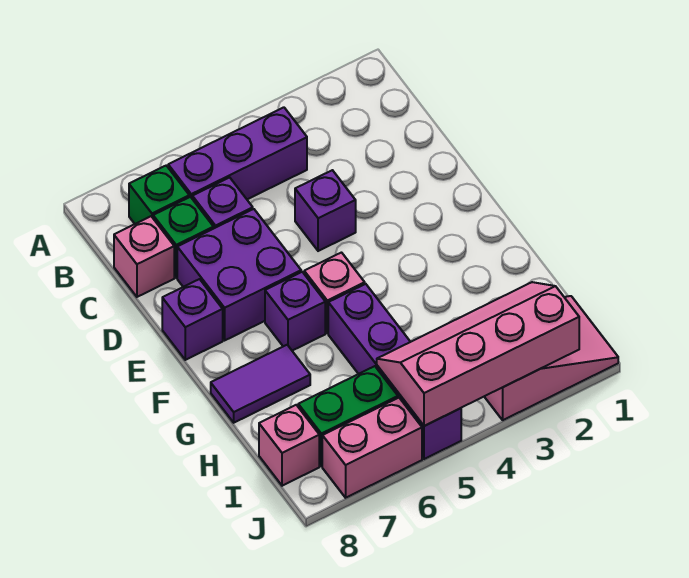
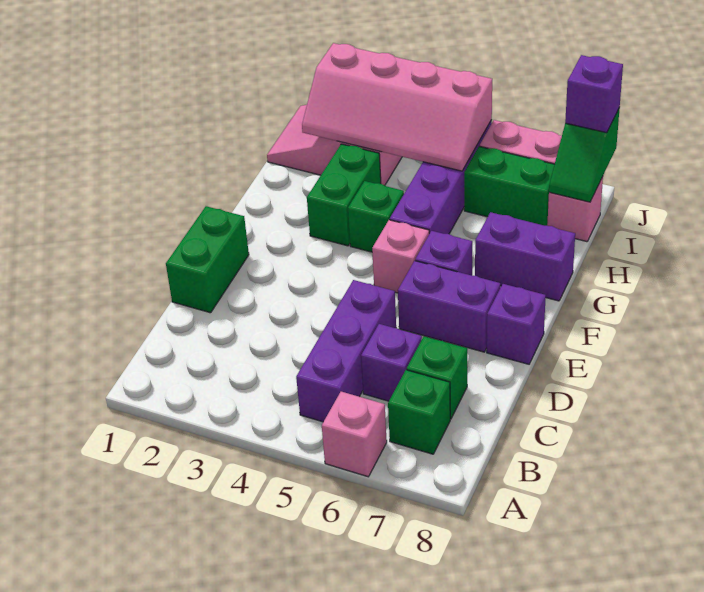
purple 1x3 brick [168,107,307,199] -> purple 1x3 brick turned to [296,280,396,422]
pink 1x1 brick [114,216,174,297] -> pink 1x1 brick moved to [322,392,387,477]
none -> green 1x2 brick [166,206,249,313]
purple 1x1 brick [295,170,356,251] -> purple 1x1 brick moved to [565,55,623,133]
purple 2x2 brick [177,209,301,340] -> purple 1x2 brick [398,261,500,352]
none -> green 1x2 brick [307,144,381,246]
none -> green 1x1 brick [348,181,404,252]
purple 1x2 tile [211,345,310,423] -> purple 1x2 brick [475,212,575,301]
none -> green 1x2 slope [549,108,620,202]

